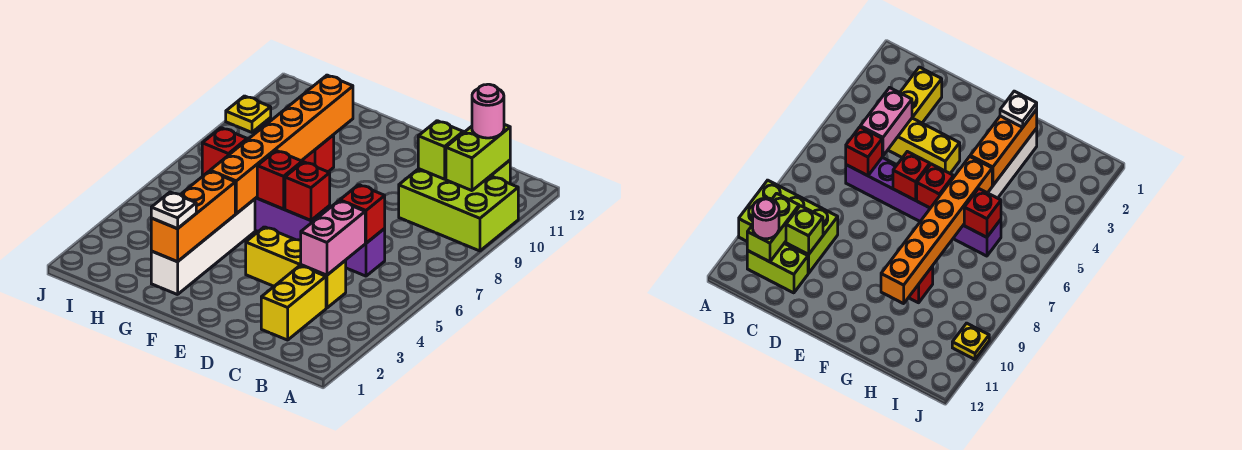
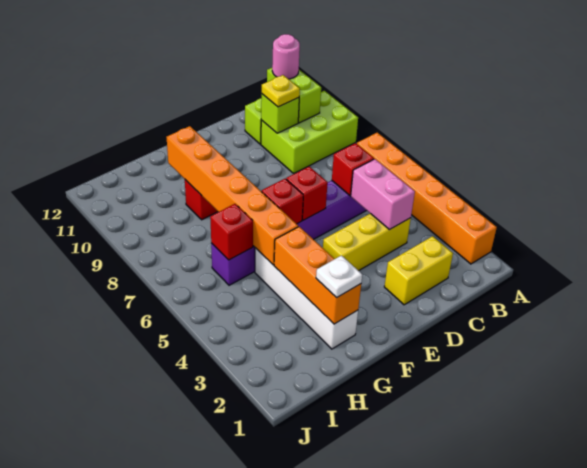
none -> orange 1x6 brick [357,133,497,264]
yellow 1x2 brick [261,266,326,340] -> yellow 1x2 brick turned to [384,236,453,305]
yellow 1x1 plate [226,96,271,132] -> yellow 1x1 plate moved to [262,75,300,107]

